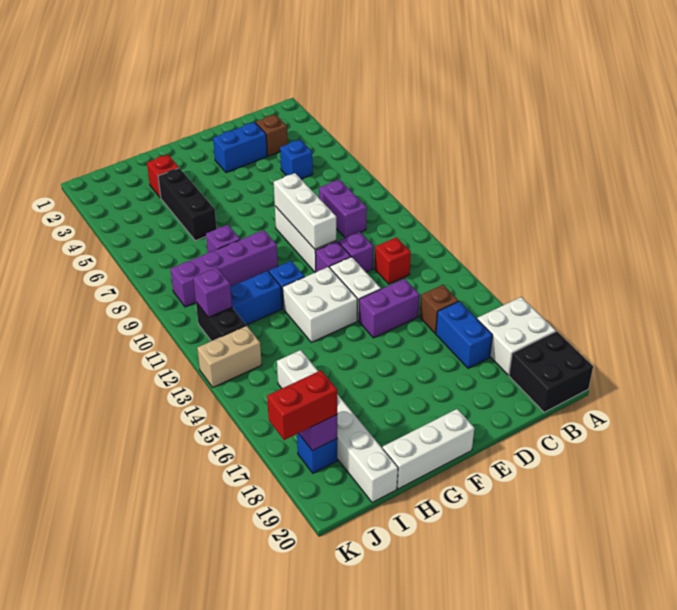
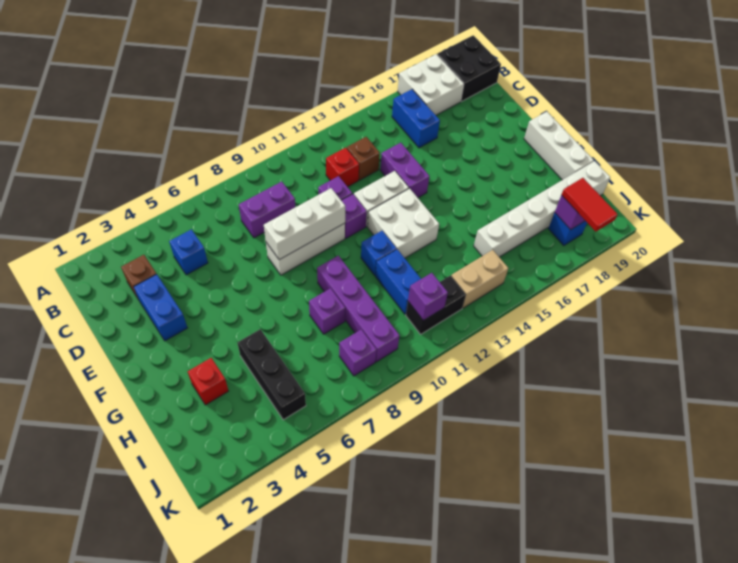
brown 1x1 brick [420,285,459,333] -> brown 1x1 brick moved to [347,137,380,180]
blue 1x2 brick [436,301,492,368] -> blue 1x2 brick turned to [392,89,440,148]
black 1x3 brick [158,168,217,241] -> black 1x3 brick turned to [237,329,306,420]
none -> purple 1x1 brick [339,329,377,376]
tan 1x2 brick [197,326,262,387] -> tan 1x2 brick turned to [451,250,508,308]
red 1x2 brick [267,370,337,440] -> red 1x2 tile [562,178,618,232]

